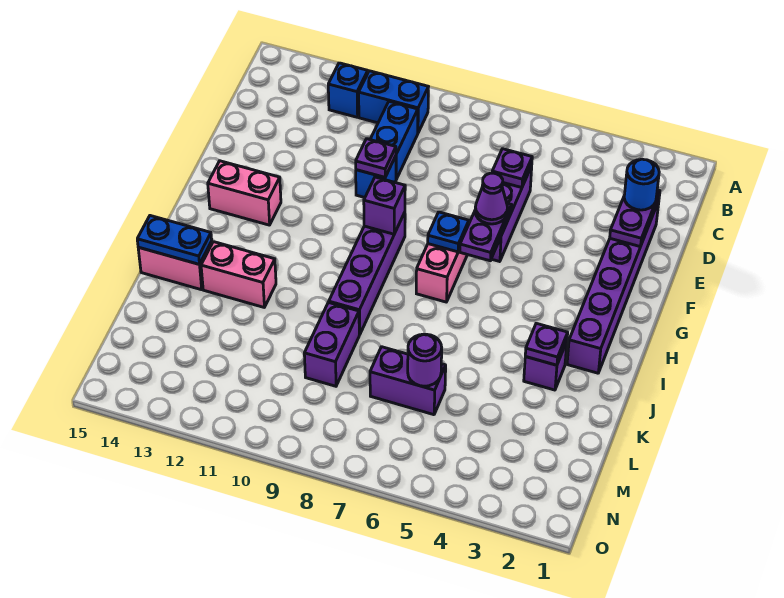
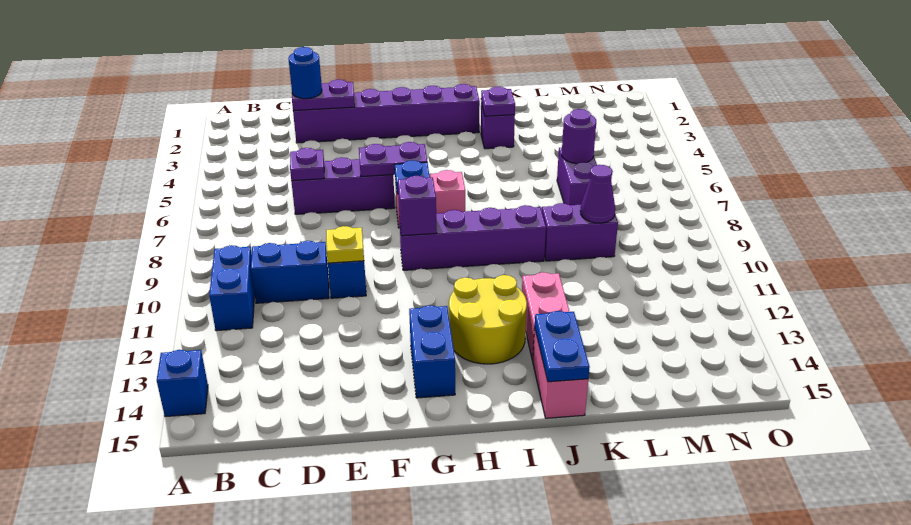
blue 1x1 brick [328,63,368,117] -> blue 1x1 brick moved to [157,350,208,417]
purple 1x1 plate [356,139,396,177] -> yellow 1x1 plate [326,226,364,263]
purple 1x1 cone [475,173,508,224] -> purple 1x1 cone moved to [580,165,615,223]
pink 1x2 brick [208,161,281,225] -> blue 1x2 brick [409,305,455,398]
none -> yellow 2x2 round brick [449,275,527,364]

